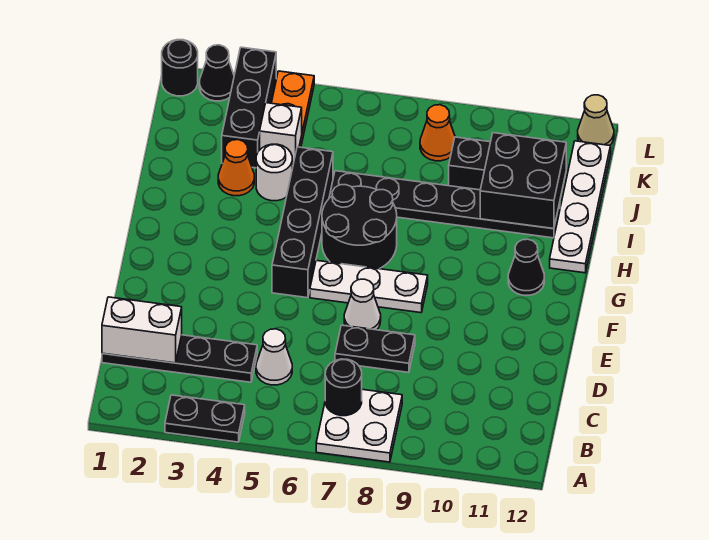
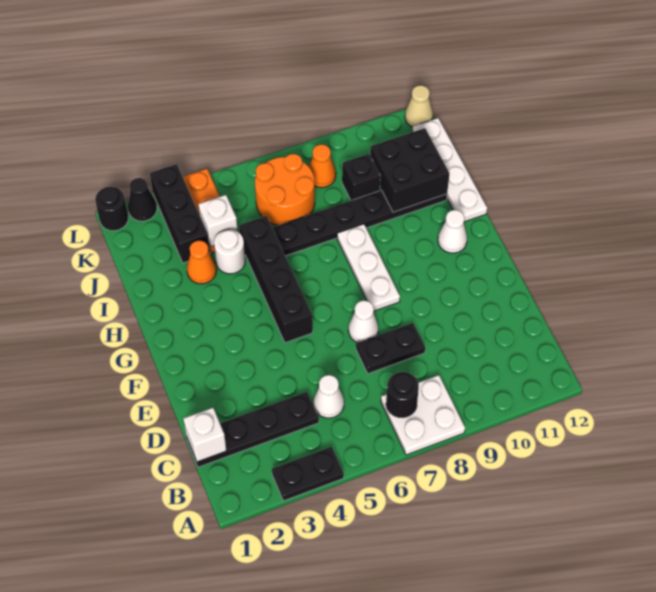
white 1x2 brick [102,297,182,363] -> white 1x1 brick [183,408,227,462]
white 1x3 plate [310,260,428,313] -> white 1x3 plate turned to [337,224,400,311]
black 2x2 round brick [322,185,397,269] -> none
black 1x1 cone [508,239,544,295] -> white 1x1 cone [438,210,467,253]
none -> orange 2x2 round brick [255,154,315,225]

